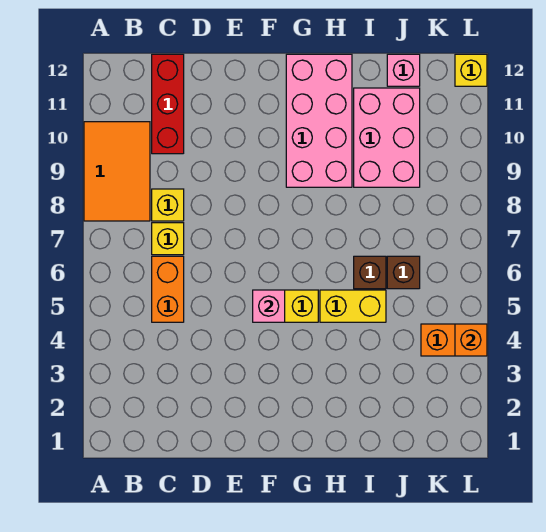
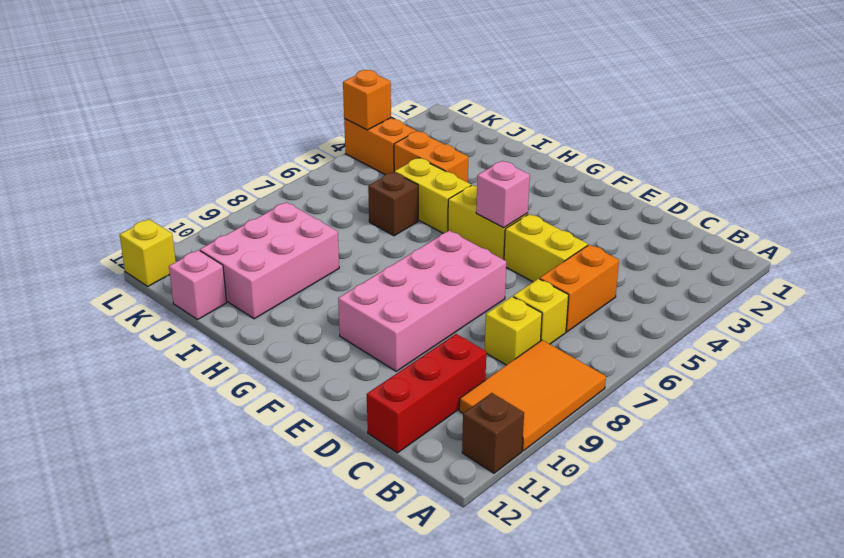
none -> yellow 1x2 brick [504,214,588,282]
pink 2x4 brick [286,54,352,187] -> pink 2x4 brick moved to [338,231,506,371]
none -> orange 1x2 brick [394,131,468,182]
brown 1x1 brick [387,256,420,289] -> brown 1x1 brick moved to [462,393,524,473]

